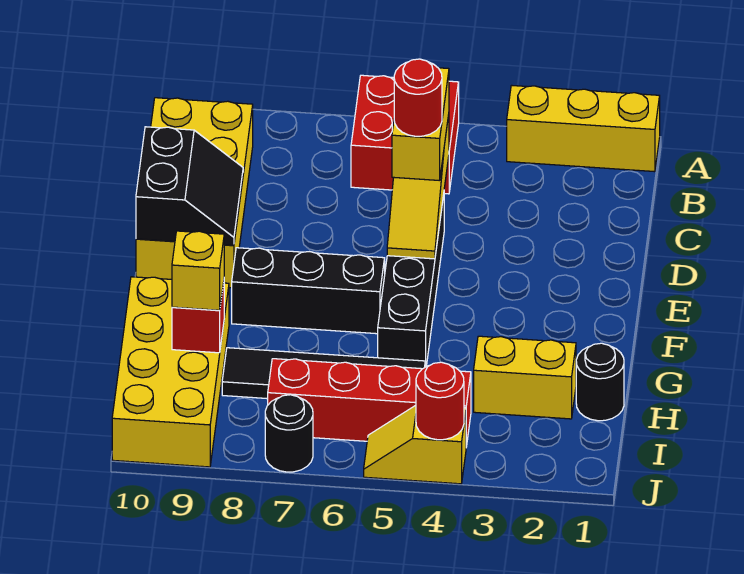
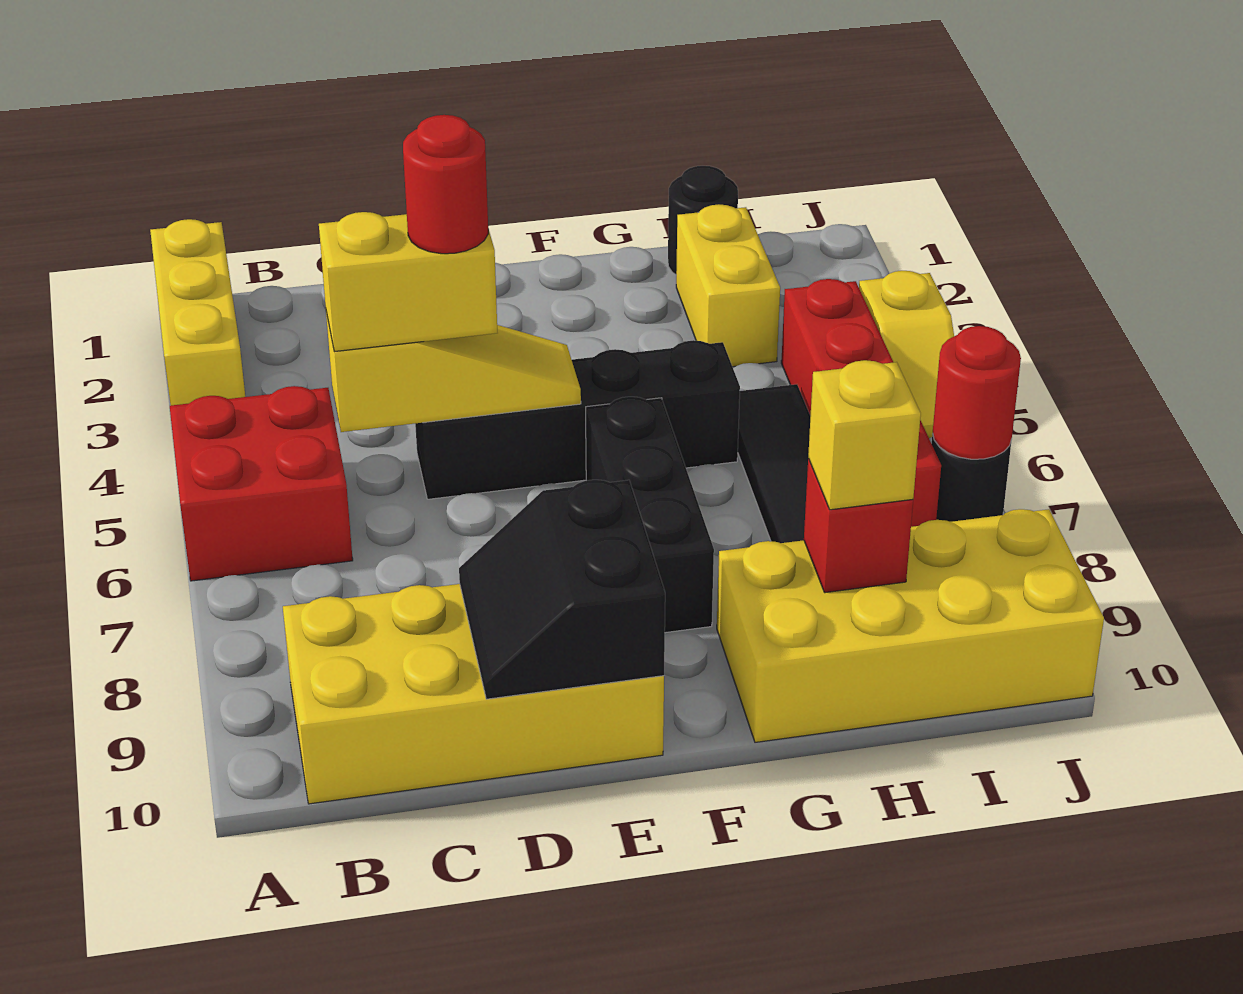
black 2x2 slope [136,127,243,245] -> black 2x2 slope turned to [459,480,665,699]
red 1x1 round brick [416,362,464,440] -> red 1x1 round brick moved to [933,326,1021,459]

